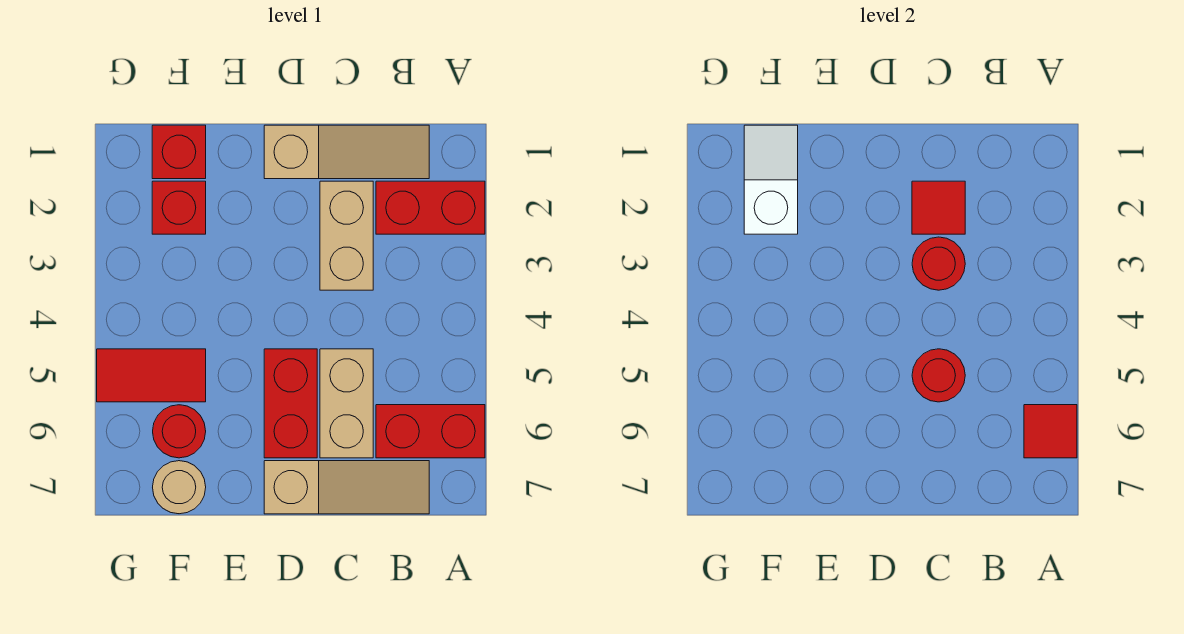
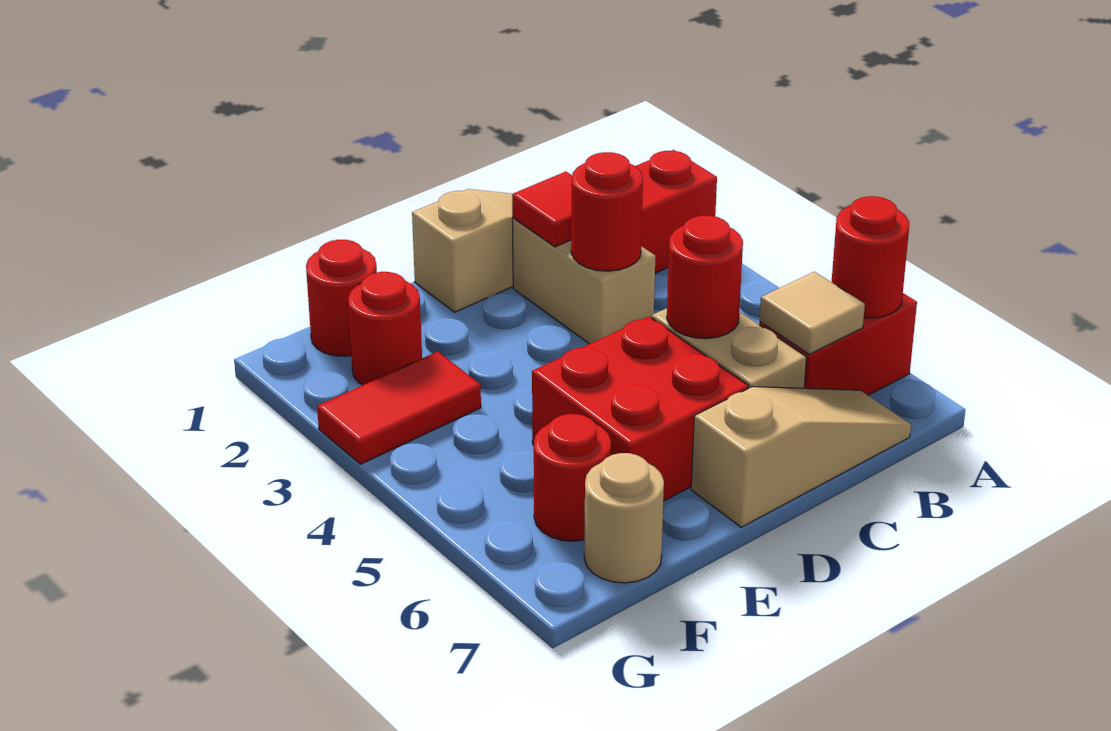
red 1x1 tile [1024,405,1077,458] -> red 1x1 round brick [832,196,909,318]
none -> tan 1x1 tile [759,272,865,354]
red 1x2 brick [264,349,317,458] -> red 2x2 brick [532,317,749,501]
red 1x1 brick [152,125,206,179] -> red 1x1 round brick [306,240,377,356]
white 1x2 slope [744,125,798,234] -> none
red 1x1 brick [152,181,206,234] -> red 1x1 round brick [348,272,422,385]
red 1x2 tile [97,349,206,402] -> red 1x2 tile moved to [317,352,481,464]

